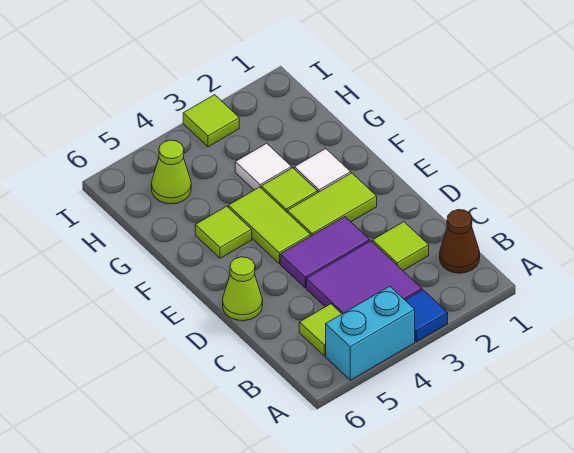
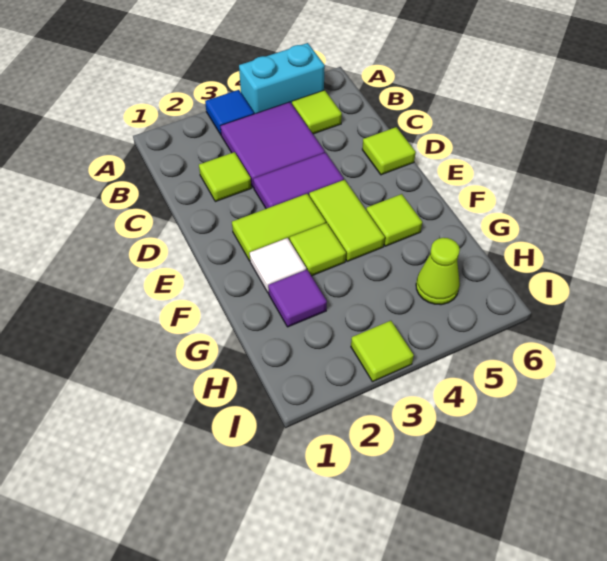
brown 1x1 cone [440,210,480,273] -> none
lime 1x1 cone [223,257,263,321] -> lime 1x1 tile [362,127,416,175]
none -> purple 1x1 tile [268,270,327,327]
white 1x1 tile [235,143,292,190] -> none

